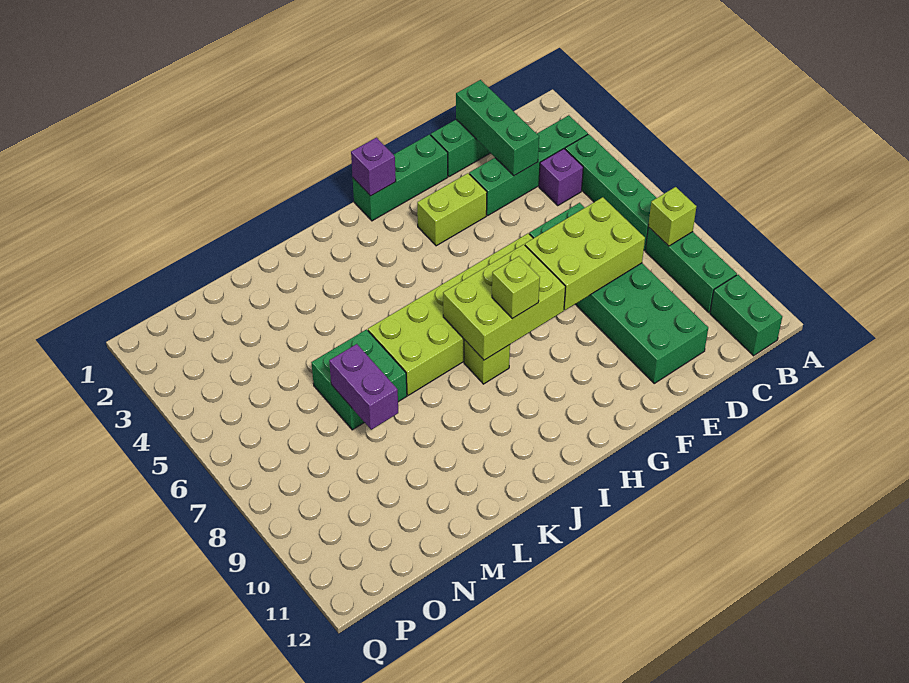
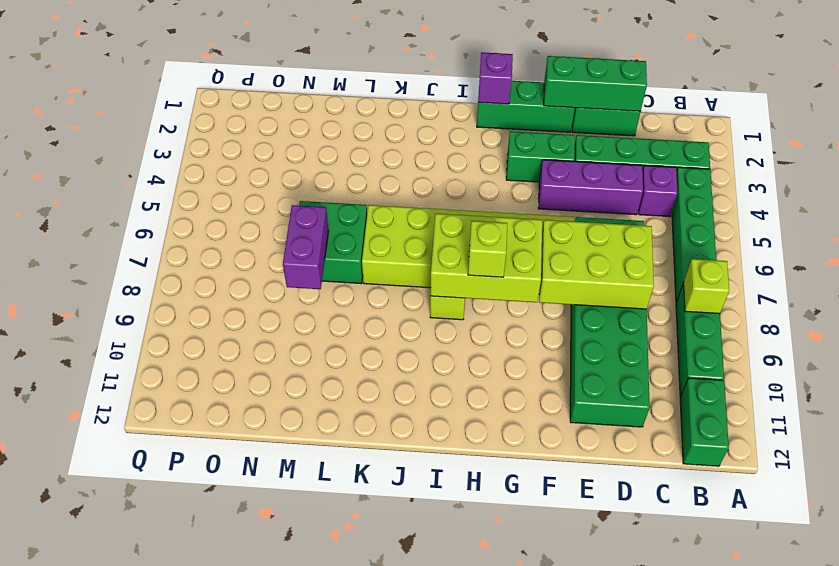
green 1x3 brick [456,80,539,176] -> green 1x3 brick turned to [544,56,647,111]
none -> purple 1x3 brick [538,160,643,215]
lime 1x2 brick [417,173,487,246] -> green 1x2 brick [506,131,575,182]

